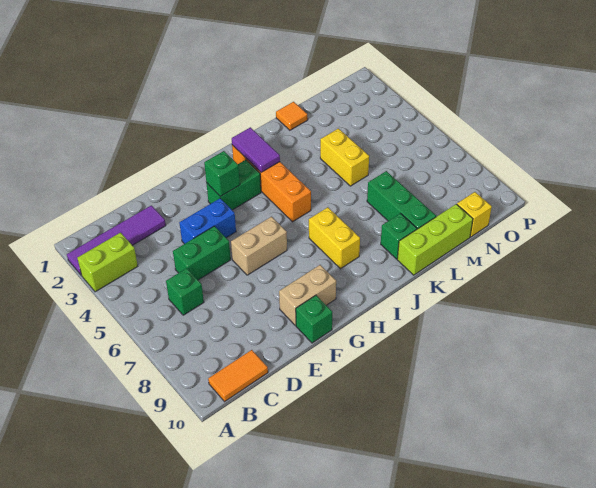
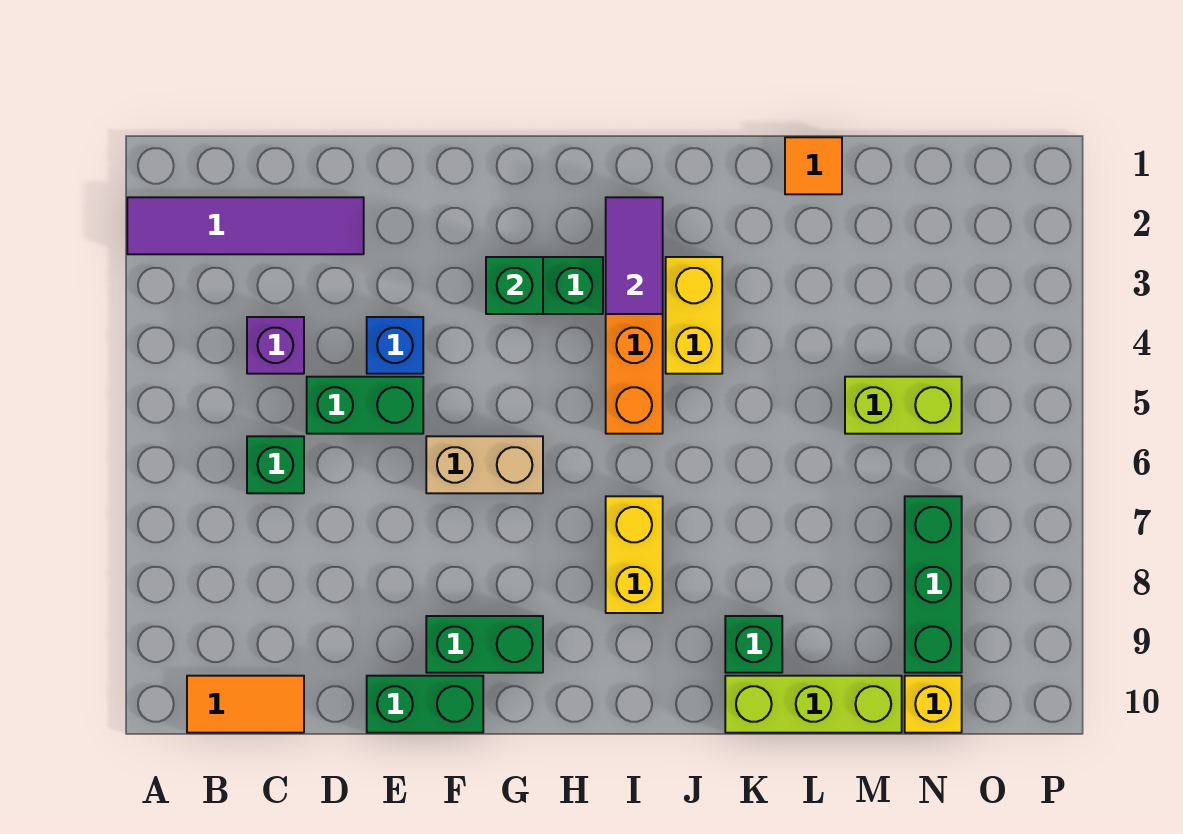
lime 1x2 brick [77,233,138,292] -> lime 1x2 brick moved to [845,377,962,434]
none -> purple 1x1 brick [247,317,304,374]
blue 1x2 brick [179,198,236,244] -> blue 1x1 brick [367,317,423,374]
tan 1x2 brick [279,265,336,325] -> green 1x2 brick [426,616,543,673]
green 1x1 brick [296,295,332,343] -> green 1x2 brick [367,676,483,733]
yellow 1x2 brick [320,129,369,186] -> yellow 1x2 brick moved to [666,257,722,374]
green 1x3 brick [367,171,436,229] -> green 1x3 brick moved to [905,496,962,673]

